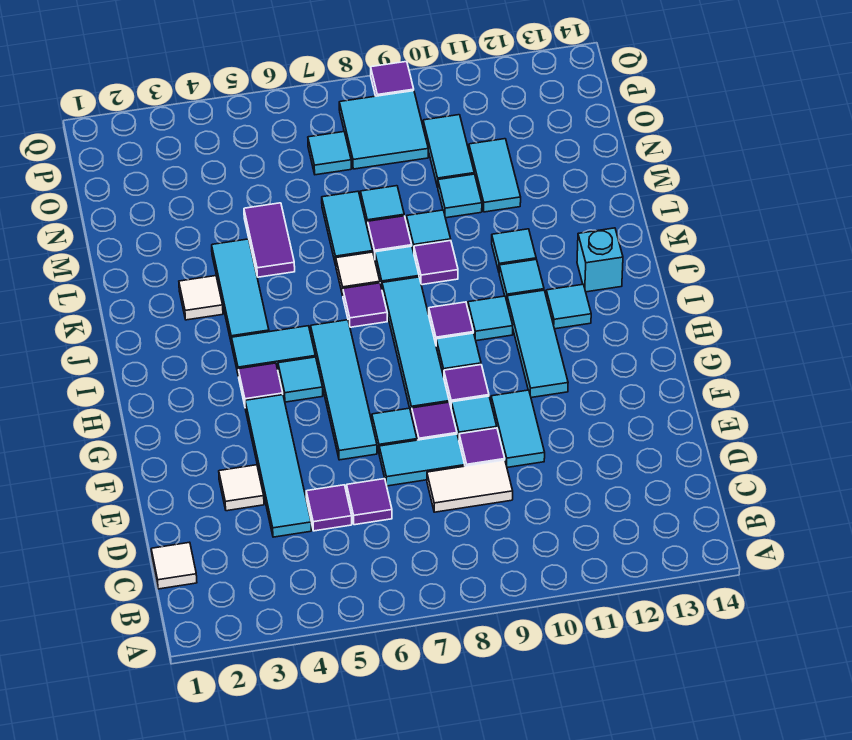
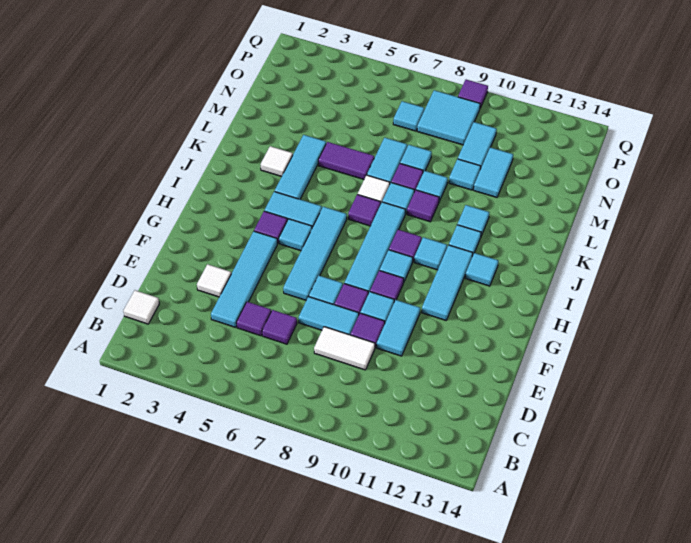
cyan 1x1 brick [577,228,623,292] -> none
purple 1x2 tile [244,203,295,277] -> purple 1x2 tile turned to [318,142,374,179]

